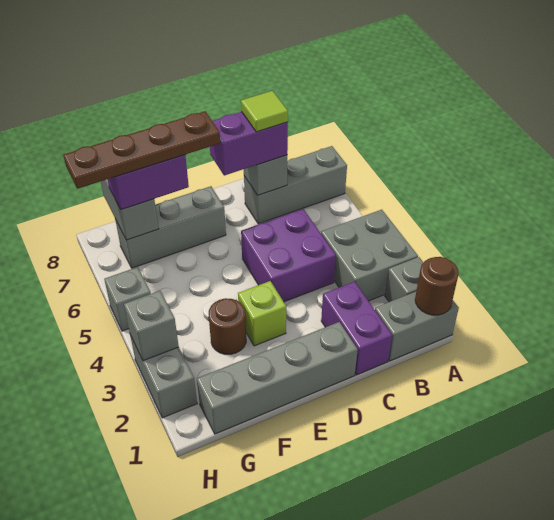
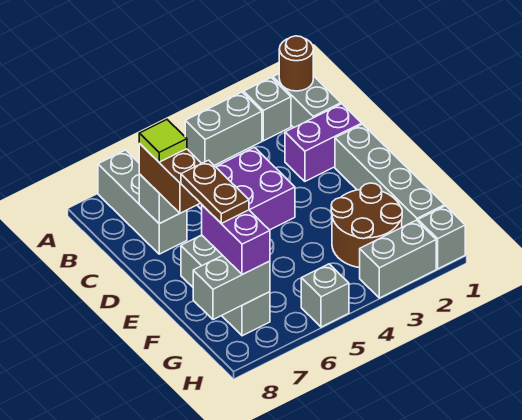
grey 2x2 brick [321,210,418,301] -> grey 1x2 brick [185,92,262,166]
purple 1x2 brick [210,112,288,176] -> brown 1x2 brick [139,144,201,213]
lime 1x1 brick [238,281,286,346] -> none
brown 1x4 plate [63,111,220,189] -> brown 1x2 plate [181,160,249,223]
brown 1x1 round brick [209,298,246,354] -> brown 2x2 round brick [331,183,402,268]
grey 1x1 brick [124,291,179,361] -> grey 1x1 brick moved to [418,206,465,269]

